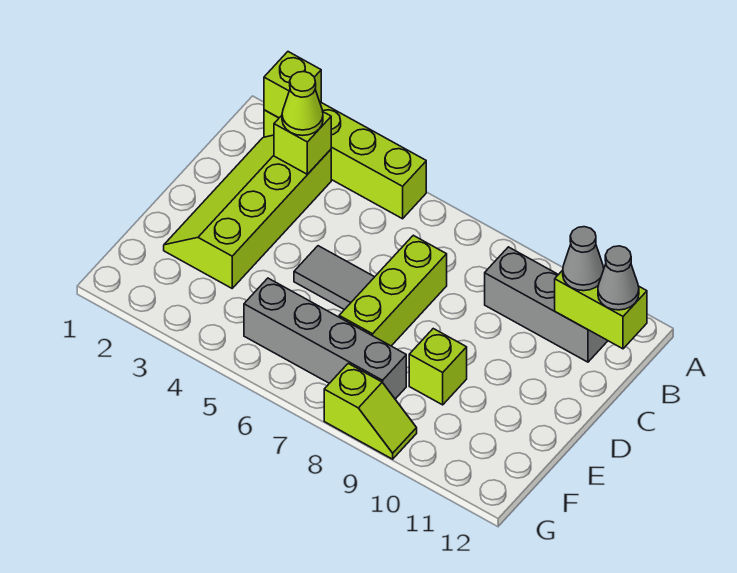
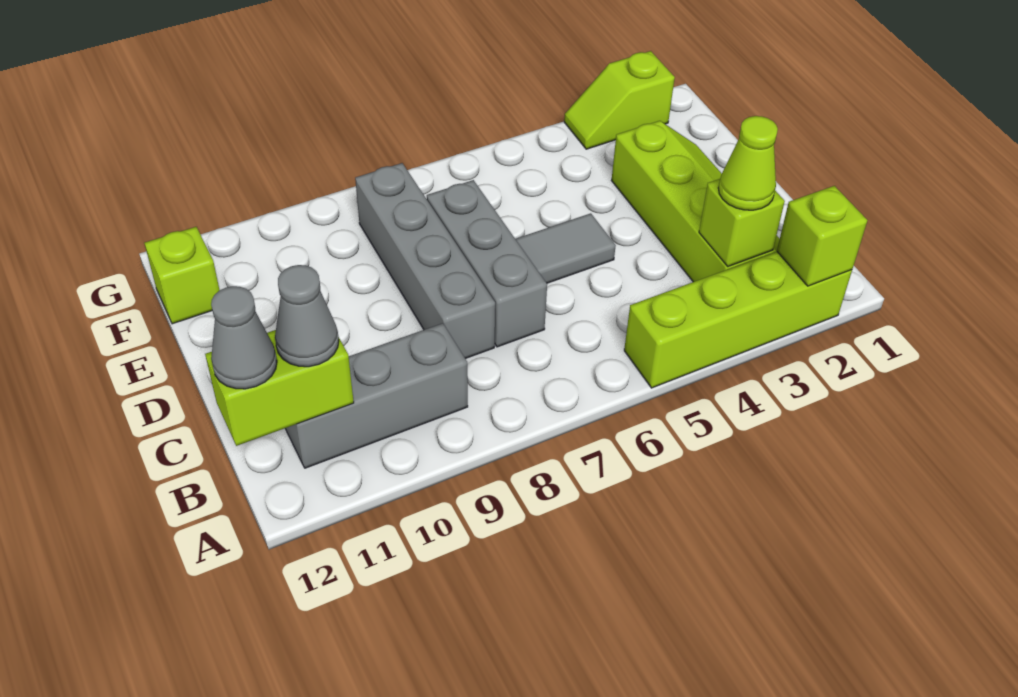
lime 1x3 brick [339,235,447,346] -> grey 1x3 brick [427,180,547,347]
lime 1x1 brick [409,329,467,405] -> lime 1x1 brick moved to [144,227,220,324]
grey 1x4 brick [244,278,406,399] -> grey 1x4 brick turned to [355,163,495,359]
lime 1x2 slope [324,364,417,459] -> lime 1x2 slope moved to [564,51,675,149]

